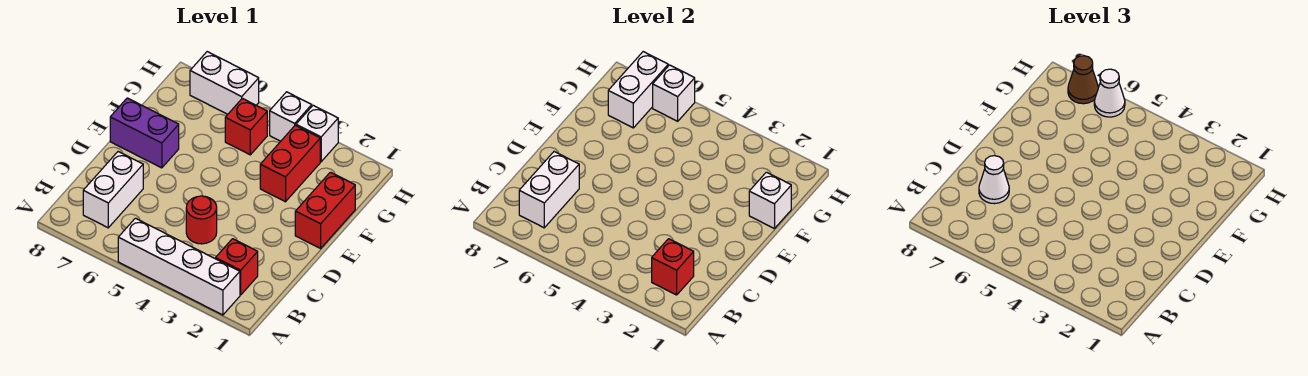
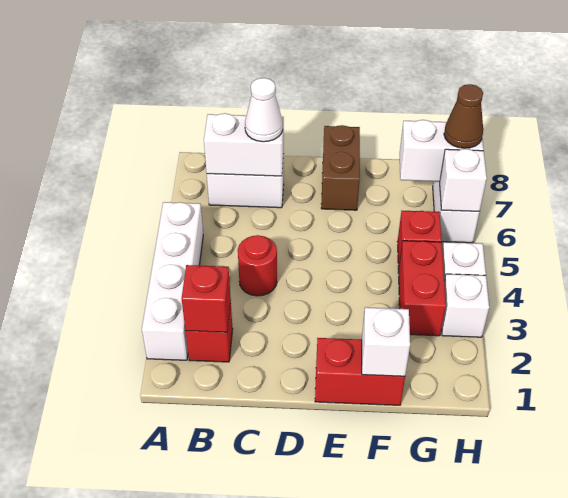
purple 1x2 brick [110,98,179,168] -> brown 1x2 brick [321,125,360,210]
red 1x2 brick [260,125,320,202] -> red 1x2 brick turned to [398,241,446,336]
white 1x1 cone [1094,69,1125,117] -> none

